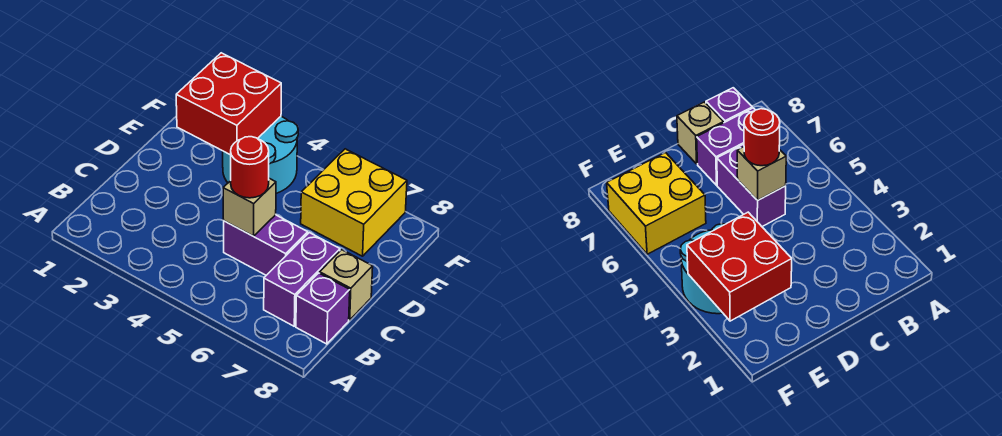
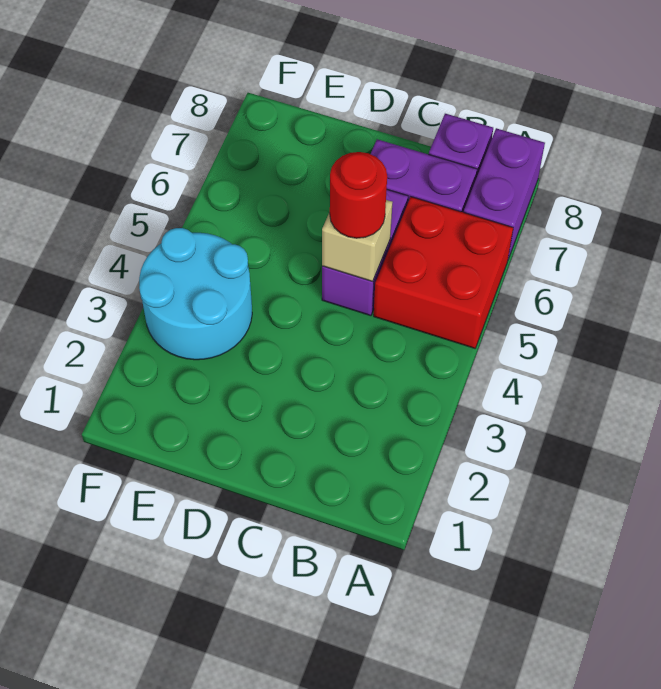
none -> purple 1x2 brick [464,128,545,259]
tan 1x1 brick [320,250,373,320] -> none
red 2x2 brick [176,53,281,155] -> red 2x2 brick moved to [374,197,513,348]
yellow 2x2 brick [301,149,407,256] -> none

